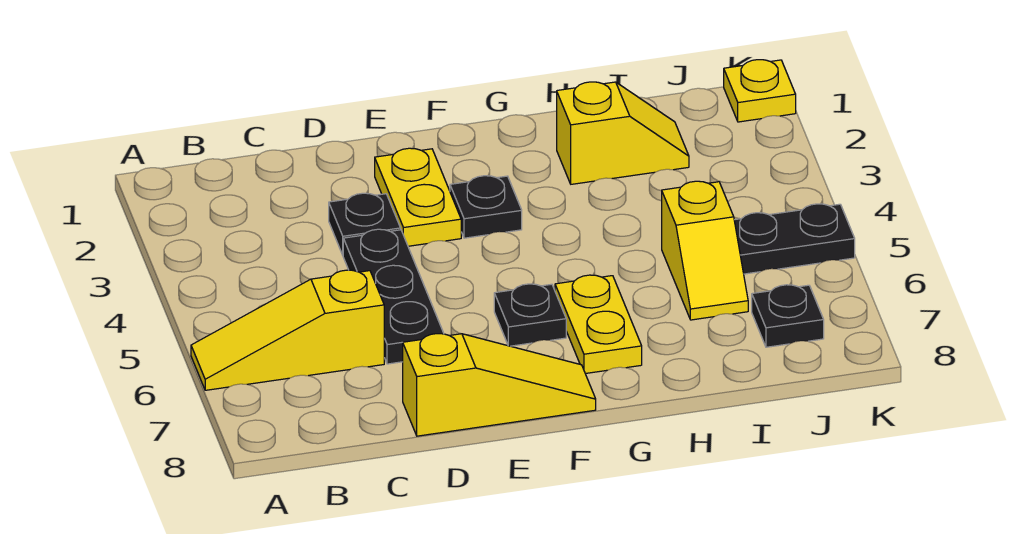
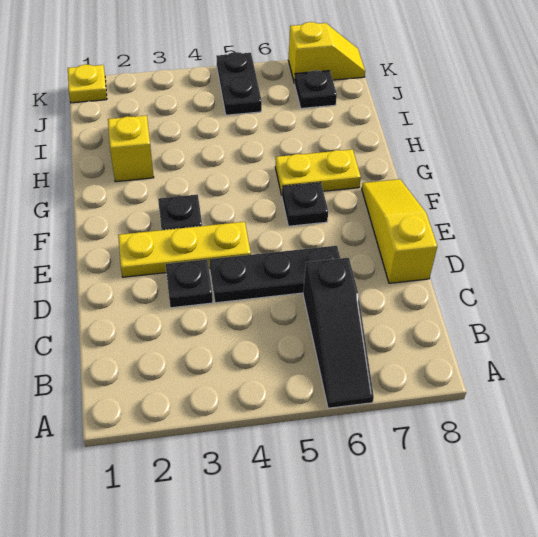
yellow 1x3 slope [191,270,384,390] -> black 1x3 slope [303,258,374,408]
yellow 1x2 plate [375,148,461,246] -> yellow 1x3 plate [118,222,251,277]
yellow 1x2 slope [662,181,748,320] -> yellow 1x2 slope moved to [288,22,365,83]

